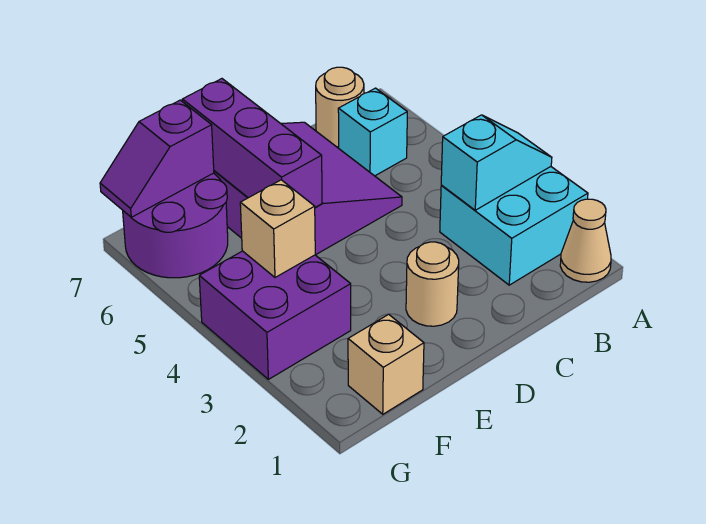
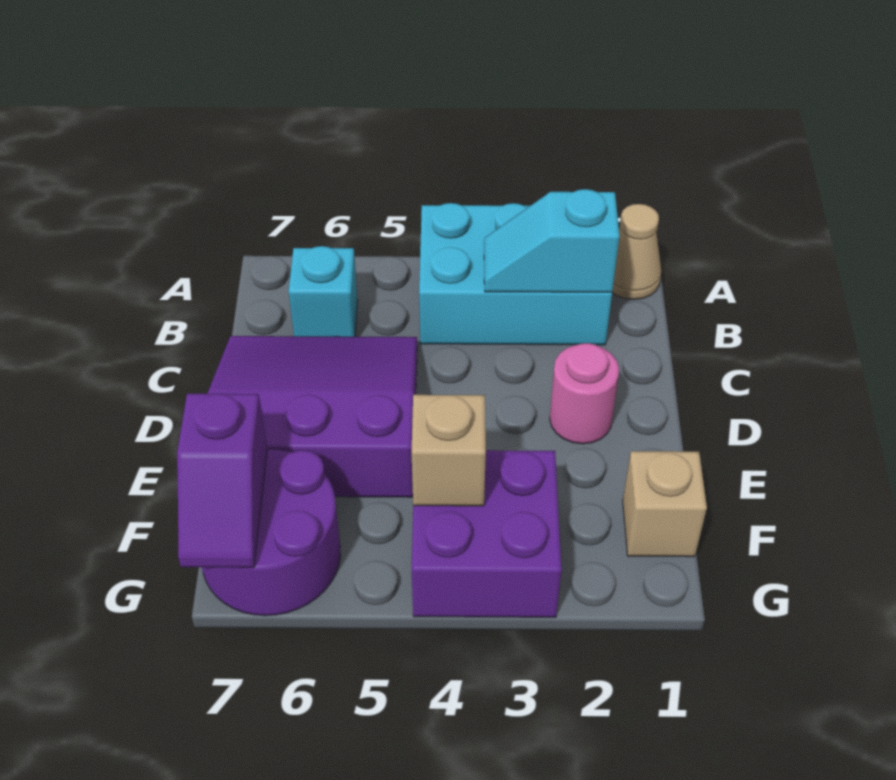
cyan 2x2 brick [440,167,588,285] -> cyan 2x3 brick [419,203,612,345]
cyan 1x2 slope [441,115,552,210] -> cyan 1x2 slope turned to [484,189,620,292]
tan 1x1 round brick [316,67,364,147] -> none
tan 1x1 round brick [406,242,459,326] -> pink 1x1 round brick [550,343,619,444]
purple 1x3 brick [182,79,322,207] -> none

